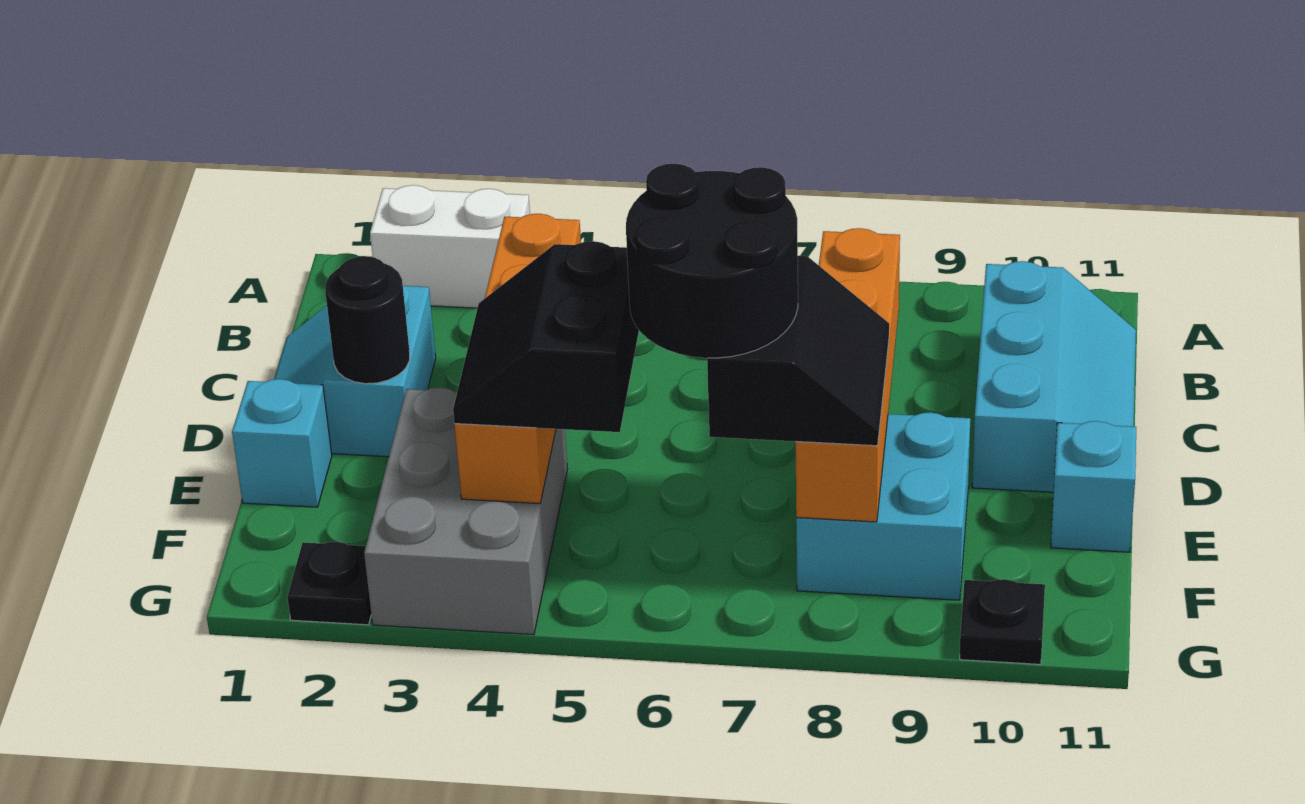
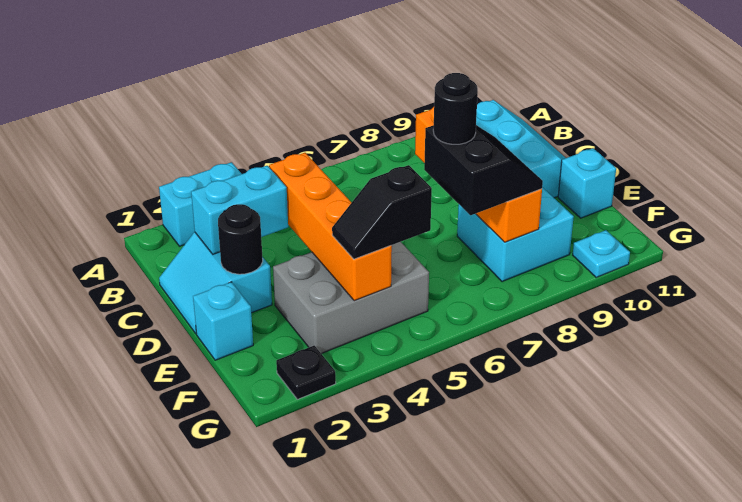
white 1x2 brick [370,185,530,308] -> cyan 1x2 brick [159,162,241,246]
none -> cyan 1x2 brick [191,166,288,254]
grey 2x3 brick [364,387,567,635] -> grey 2x3 brick turned to [273,242,429,354]
black 2x2 slope [453,241,639,432] -> black 1x2 slope [332,165,432,259]
black 2x2 round brick [626,164,798,358] -> black 1x1 round brick [433,73,478,144]
black 1x1 plate [960,579,1045,664] -> cyan 1x1 plate [573,230,630,277]

